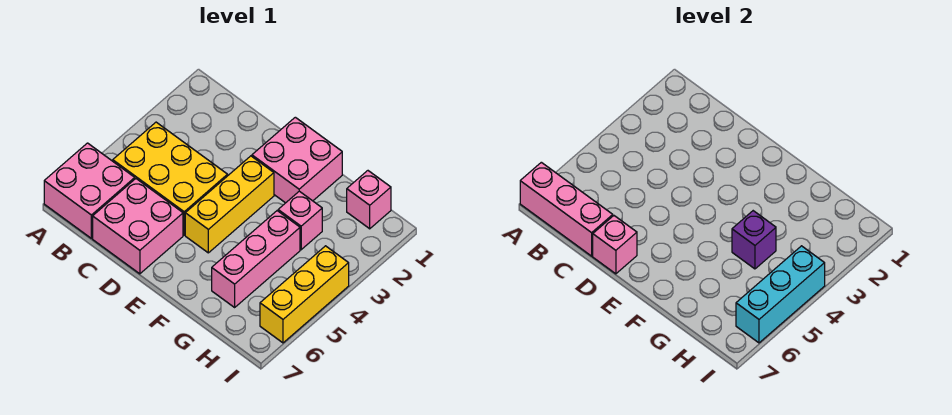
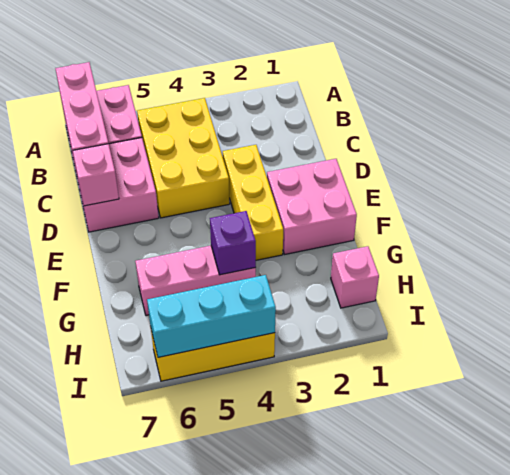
yellow 1x3 brick [185,156,274,253] -> yellow 1x3 brick turned to [223,145,283,260]
pink 1x1 brick [278,191,322,250] -> none

